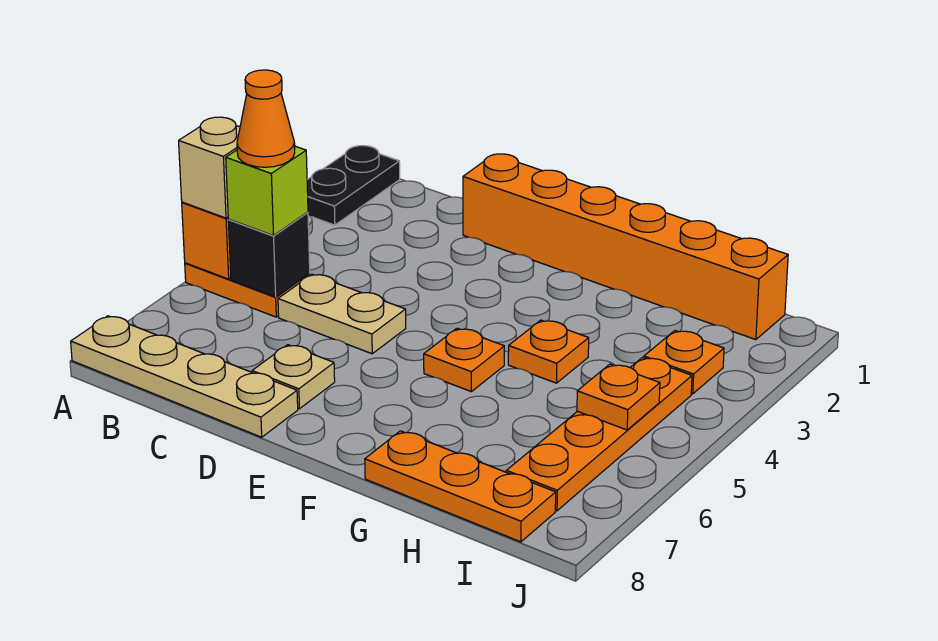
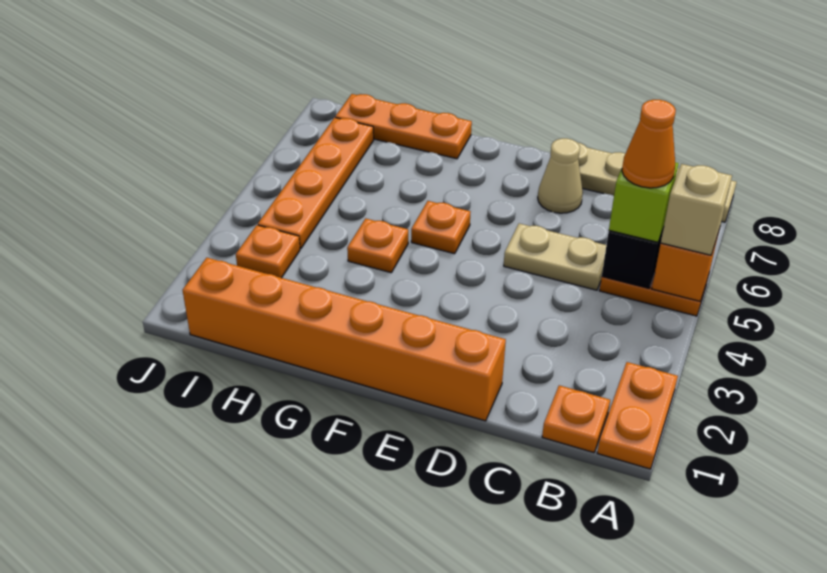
black 1x2 plate [307,146,400,225] -> orange 1x2 plate [597,362,678,469]
tan 1x1 plate [252,345,335,409] -> tan 1x1 cone [538,138,583,213]
orange 1x1 plate [577,364,660,430] -> orange 1x1 plate moved to [542,385,610,453]

